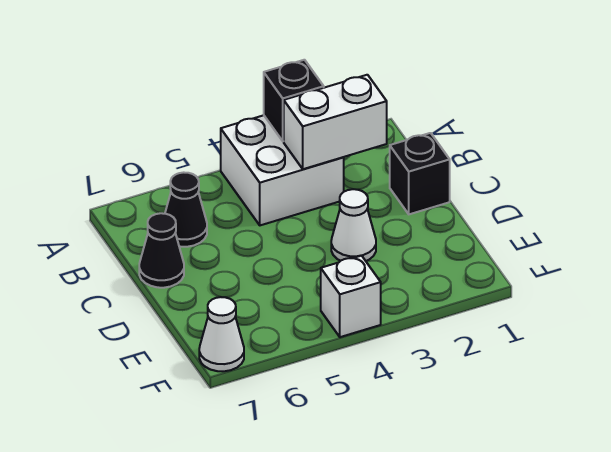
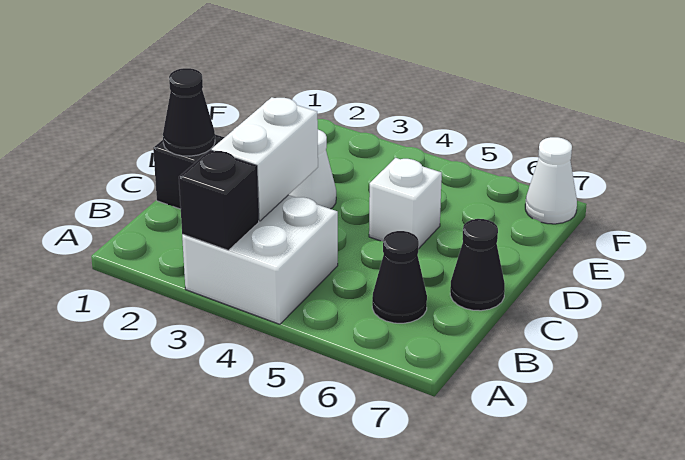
white 1x2 brick [284,75,387,169] -> white 1x2 brick turned to [212,97,318,221]
none -> black 1x1 cone [163,68,215,156]
white 1x1 brick [321,256,381,337] -> white 1x1 brick moved to [369,158,442,249]

